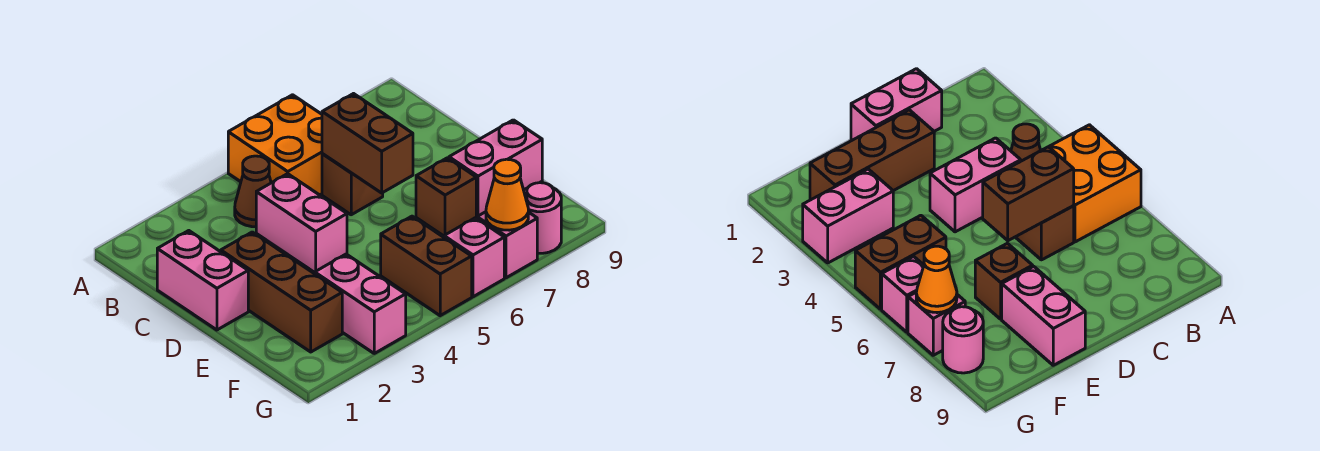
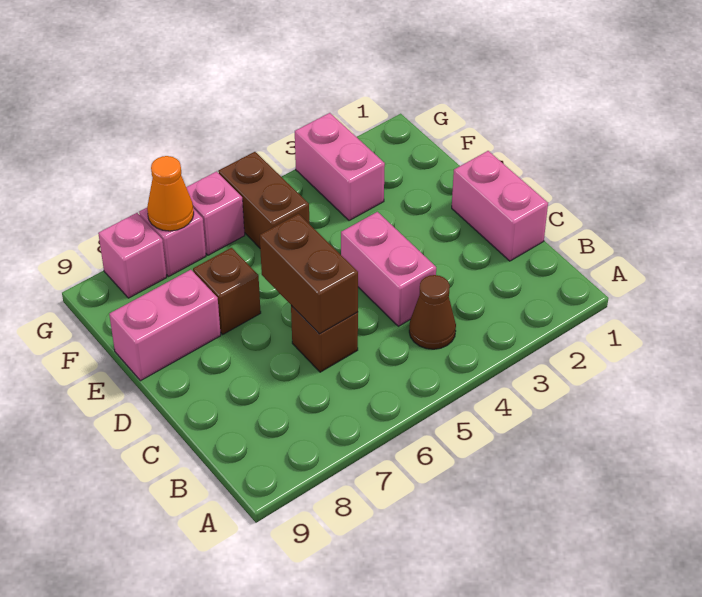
orange 2x2 brick [228,95,322,195] -> none
brown 1x3 brick [221,232,342,352] -> none
pink 1x1 round brick [524,183,561,253] -> pink 1x1 brick [98,213,167,298]

